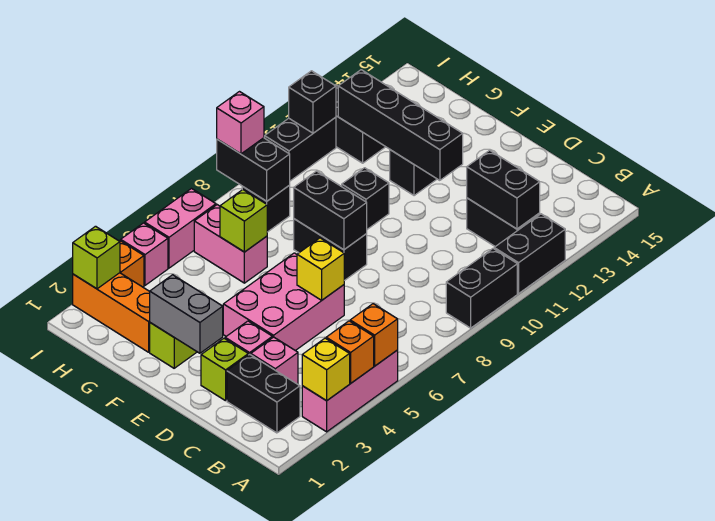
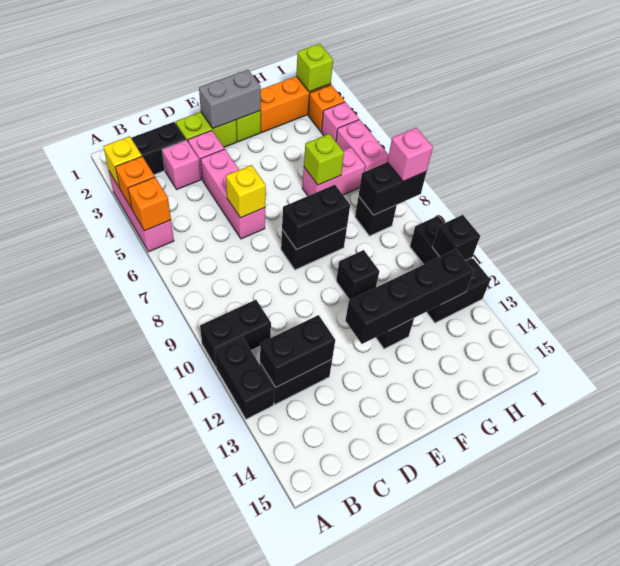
black 1x2 brick [446,249,517,328] -> black 1x2 brick turned to [200,300,271,367]
lime 1x1 brick [201,338,248,401] -> lime 1x2 brick [176,112,237,147]
pink 2x3 brick [223,253,344,351] -> pink 1x3 brick [201,149,265,239]

